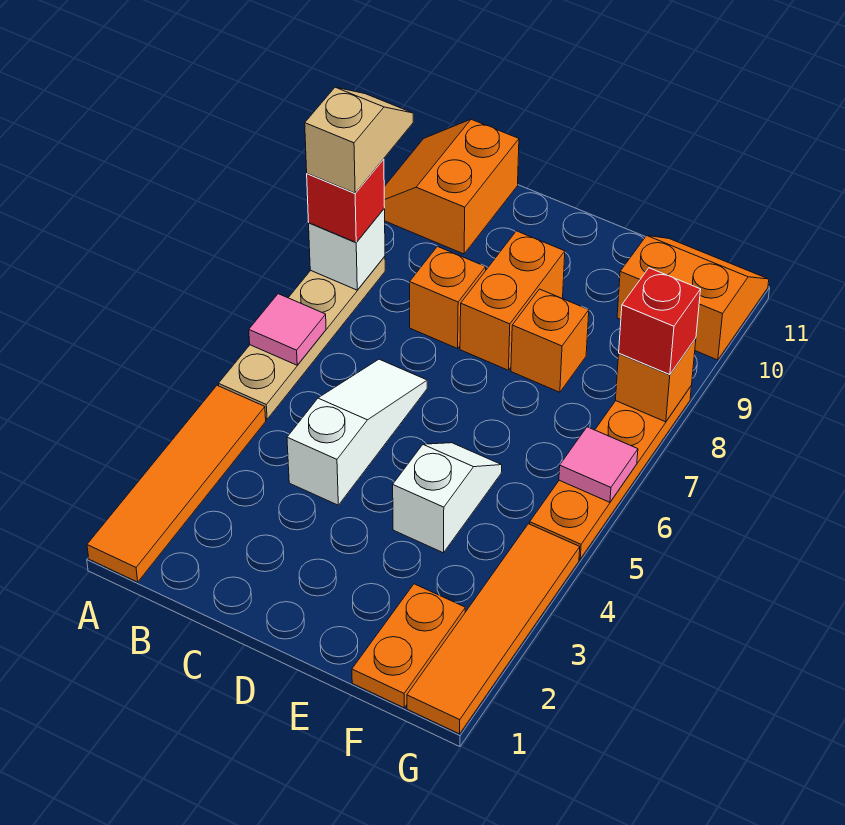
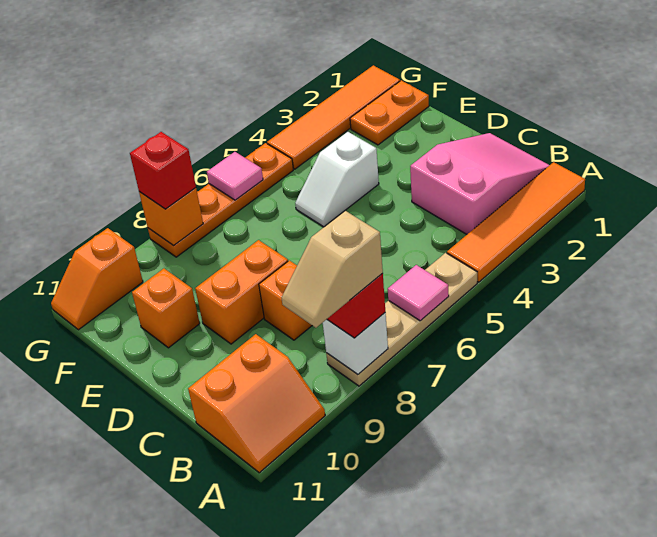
none -> pink 2x3 slope [410,133,549,234]
white 1x3 slope [287,359,427,505] -> none
orange 1x1 brick [511,289,589,392] -> orange 1x1 brick moved to [132,268,200,348]
orange 2x2 slope [617,236,769,360] -> orange 1x2 slope [51,228,143,330]

